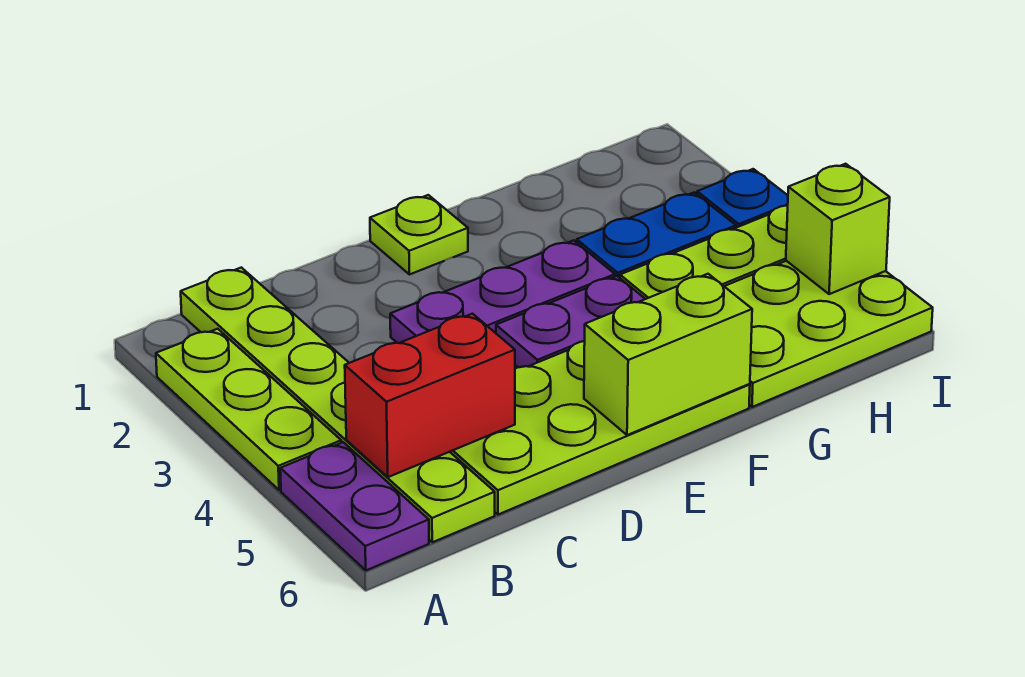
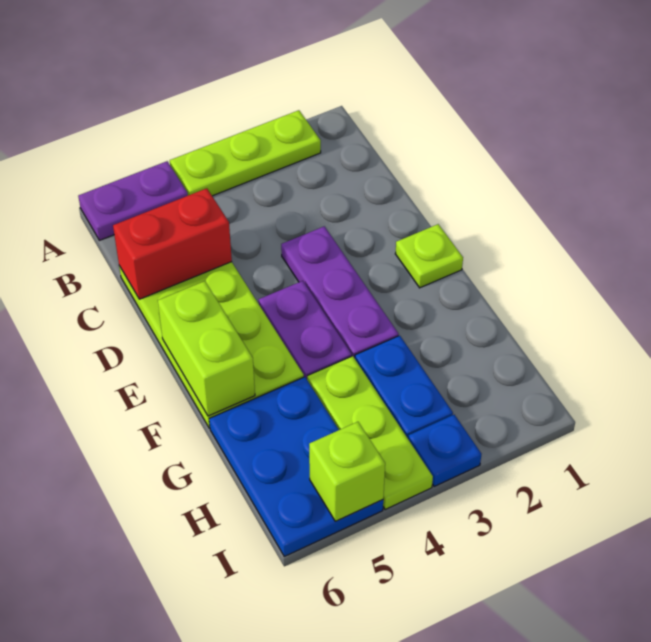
lime 1x6 plate [181,268,495,542] -> none
red 1x2 brick [345,314,515,477] -> red 1x2 brick turned to [113,188,232,299]
lime 2x3 plate [724,261,933,407] -> blue 2x3 plate [209,377,383,557]

